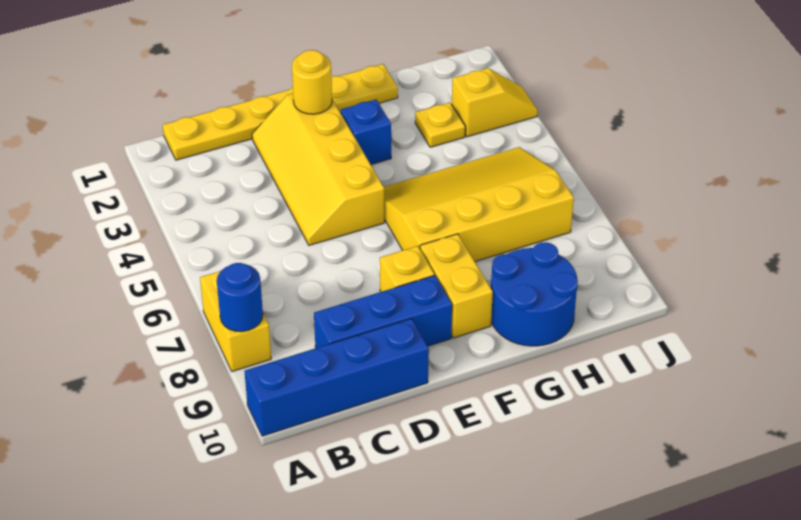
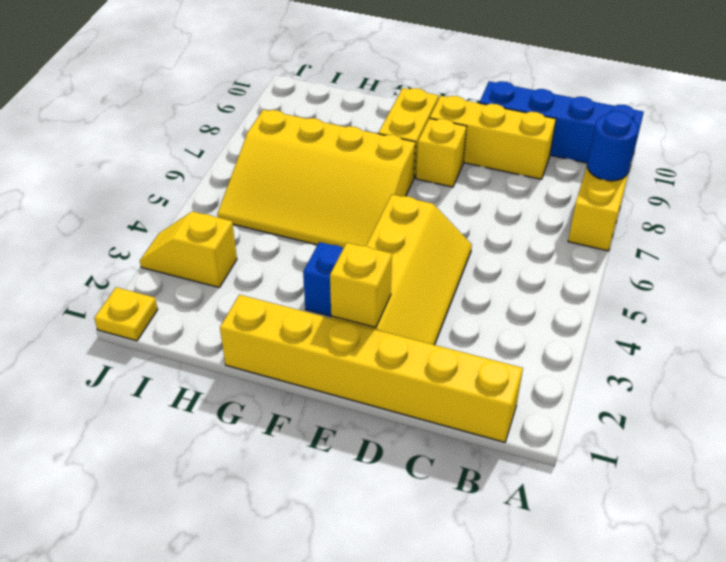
yellow 1x6 plate [163,64,398,160] -> yellow 1x6 brick [220,295,523,442]
blue 1x3 brick [314,275,452,348] -> yellow 1x3 brick [430,96,556,179]
yellow 1x1 round brick [292,50,332,114] -> yellow 1x1 brick [330,243,392,327]
blue 2x2 round brick [491,242,578,346] -> none
yellow 1x1 plate [415,102,465,147] -> yellow 1x1 plate moved to [94,287,158,341]

